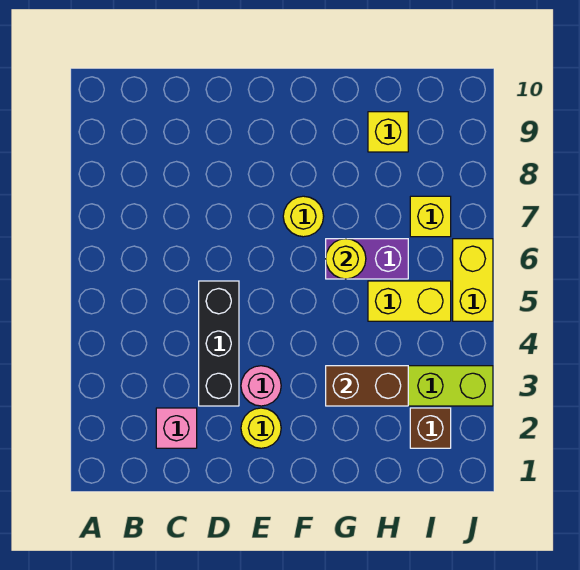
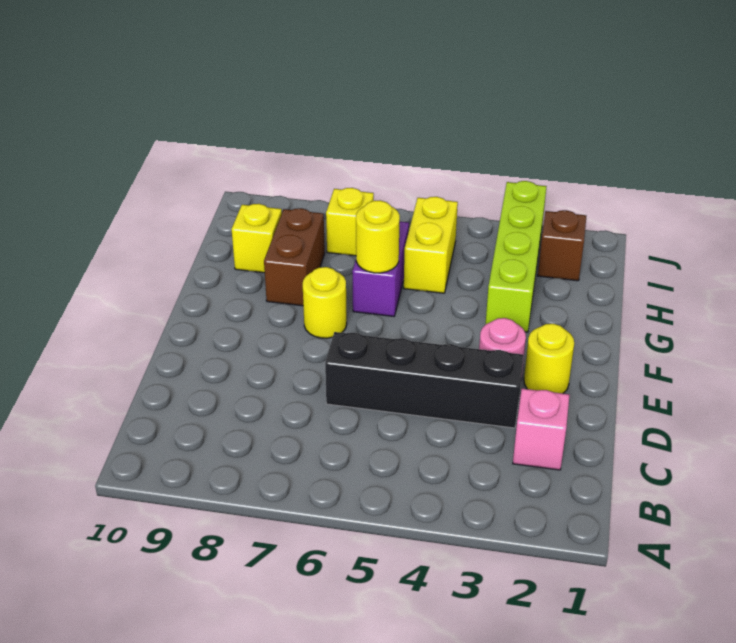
black 1x3 brick [199,281,239,406] -> black 1x4 brick [325,332,524,428]
brown 1x2 brick [326,366,408,406] -> brown 1x2 brick moved to [264,208,325,306]
yellow 1x2 brick [453,239,493,321] -> none

